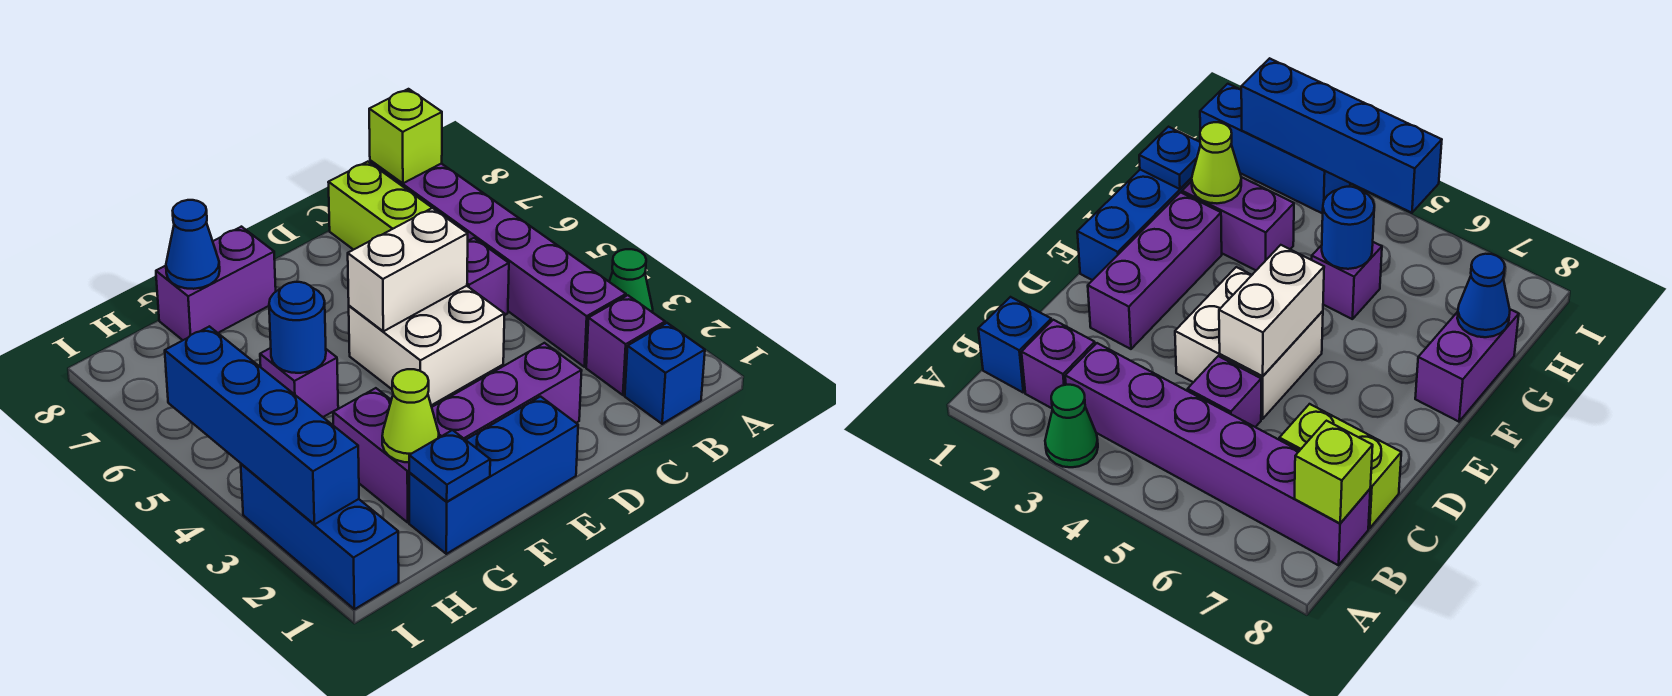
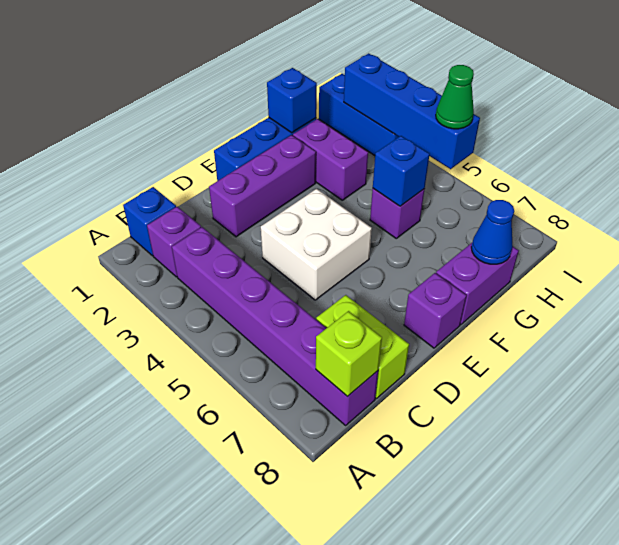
green 1x1 cone [609,249,653,312] -> green 1x1 cone moved to [436,65,474,129]
purple 1x1 brick [467,238,509,315] -> purple 1x1 brick moved to [404,273,466,348]
white 1x2 brick [348,208,468,331] -> none
blue 1x1 plate [409,430,490,502] -> blue 1x1 brick [267,68,317,133]
lime 1x1 cone [382,369,439,462] -> none
blue 1x1 round brick [269,282,326,373] -> blue 1x1 brick [373,136,430,206]

